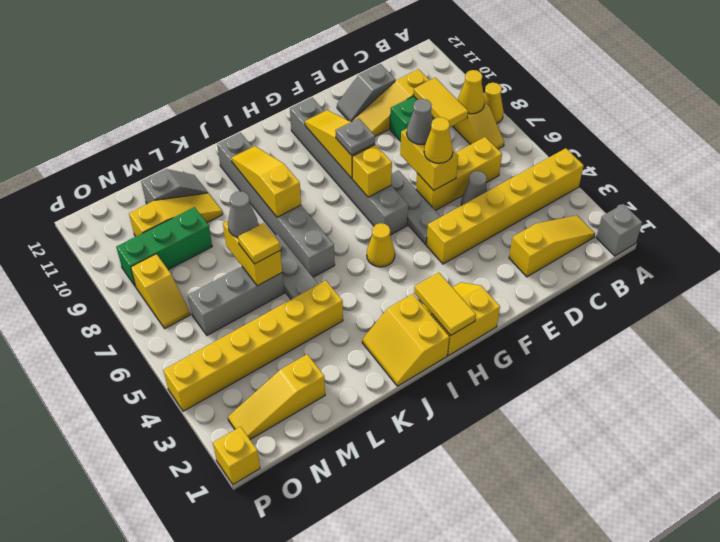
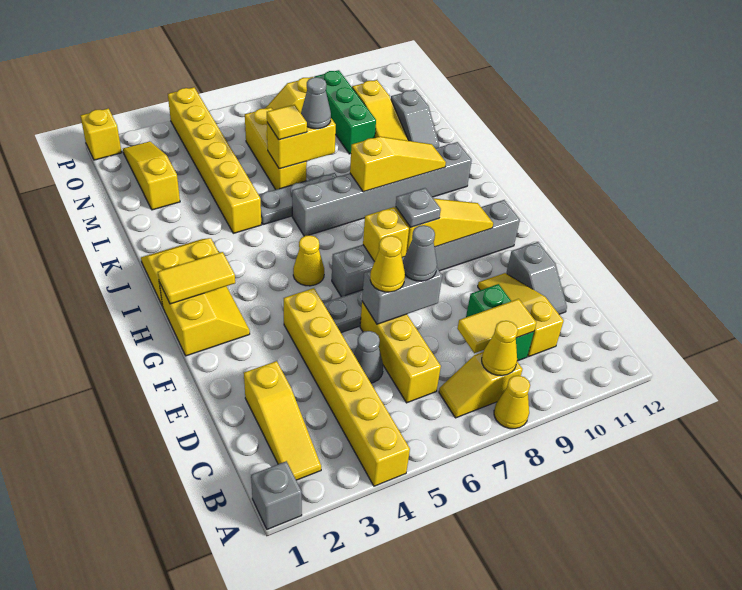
grey 1x2 slope [337,64,396,122] -> grey 1x2 slope turned to [506,242,567,314]
yellow 1x2 brick [400,129,458,191] -> grey 1x2 brick [362,260,442,324]
grey 1x3 brick [188,266,284,335] -> yellow 1x3 brick [245,108,307,190]

